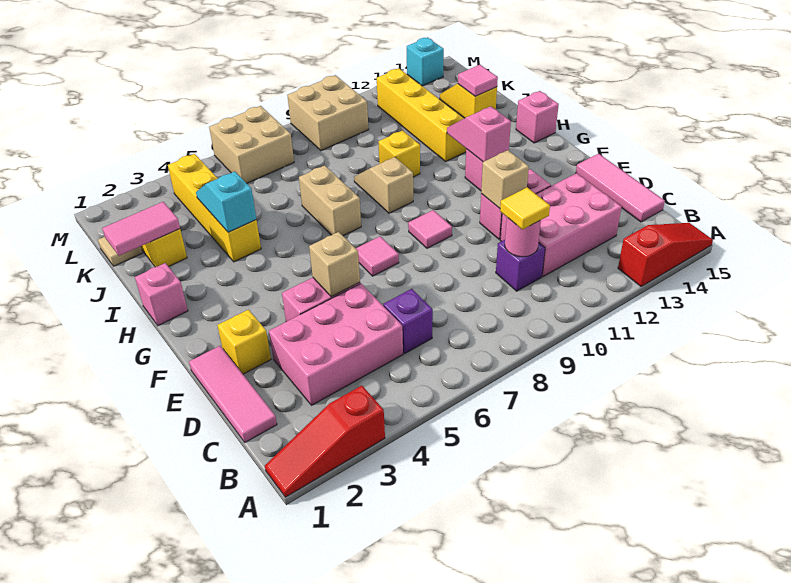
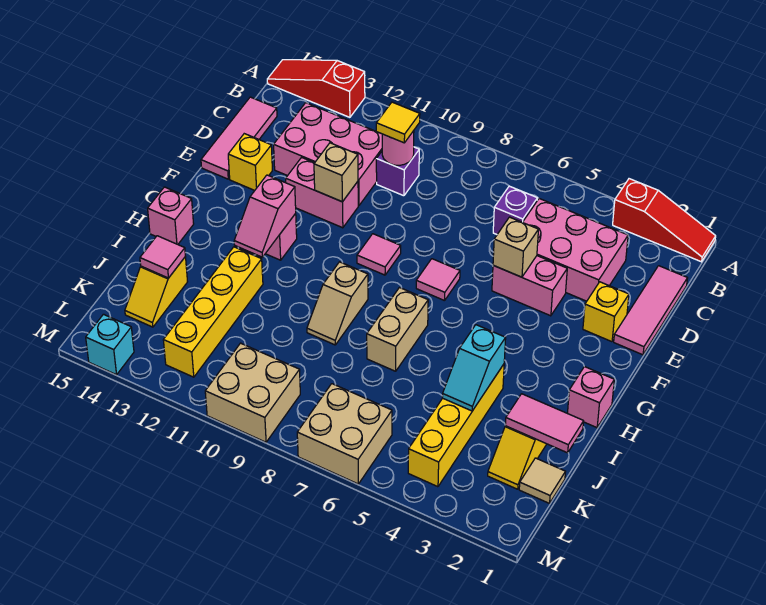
yellow 1x1 brick [379,131,420,177] -> yellow 1x1 brick moved to [228,134,272,190]

